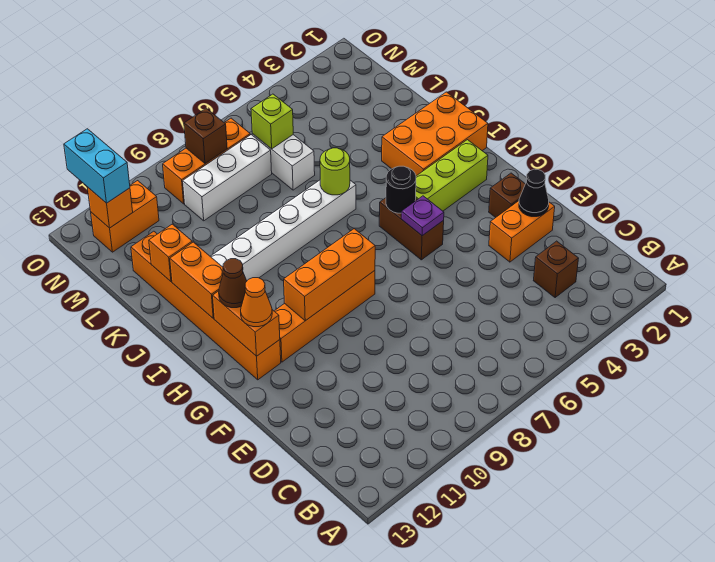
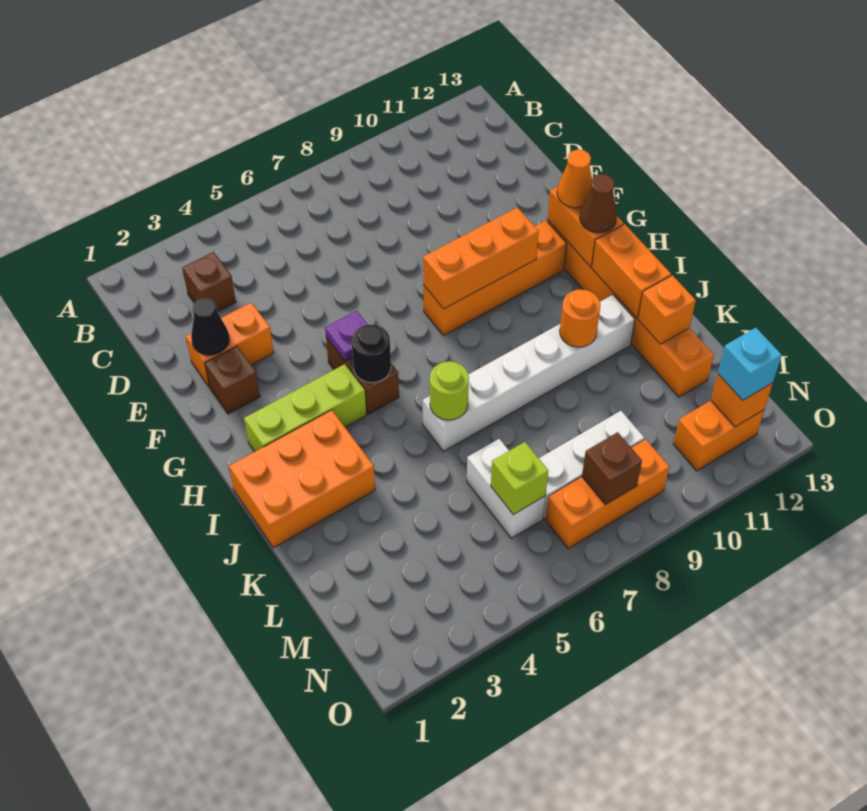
none -> orange 1x1 round brick [560,289,601,347]
cyan 1x2 brick [64,129,130,203] -> cyan 1x1 brick [718,328,782,400]

